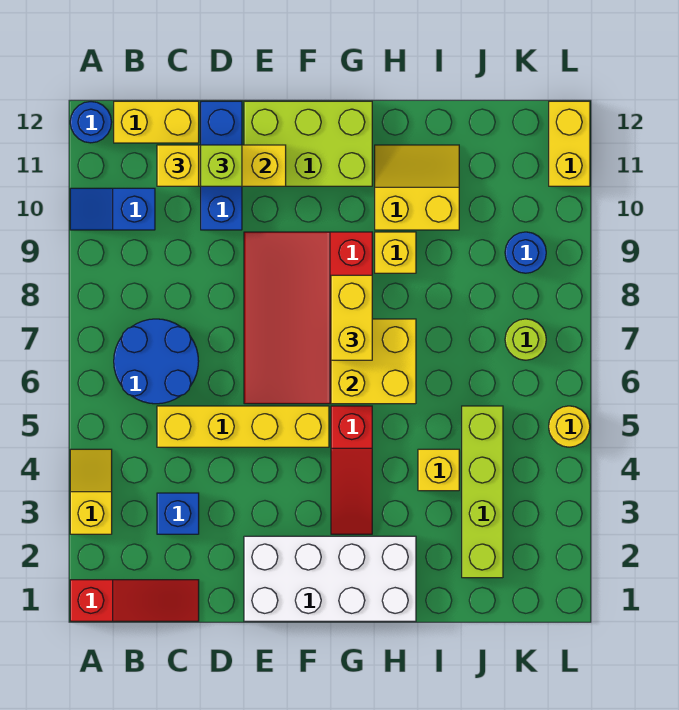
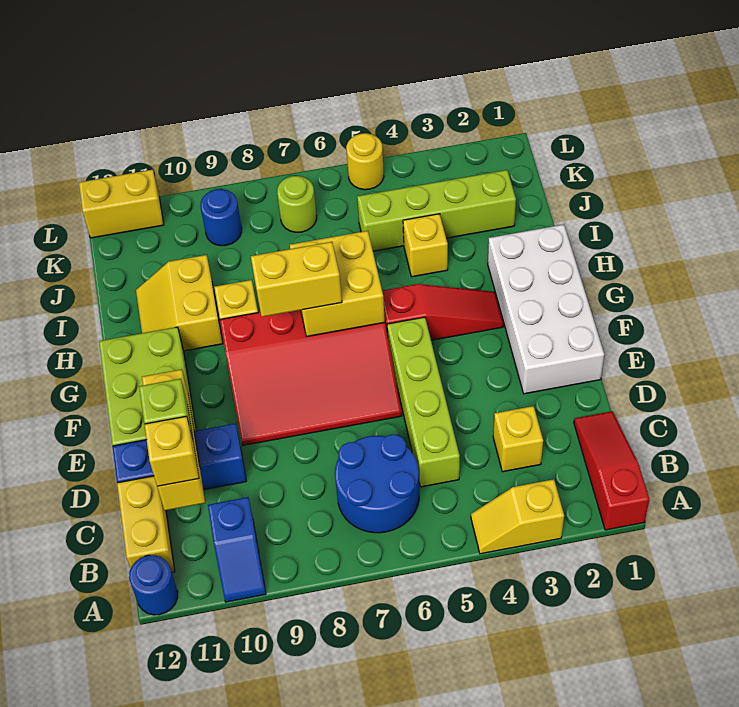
blue 1x1 brick [157,493,199,534] -> yellow 1x1 brick [493,406,543,472]
yellow 1x4 brick [157,406,329,447] -> lime 1x4 brick [387,317,460,487]

